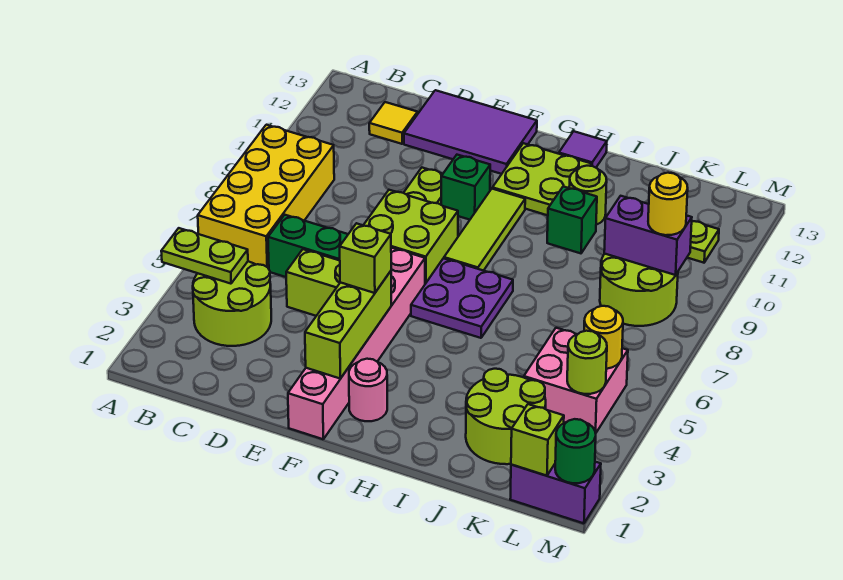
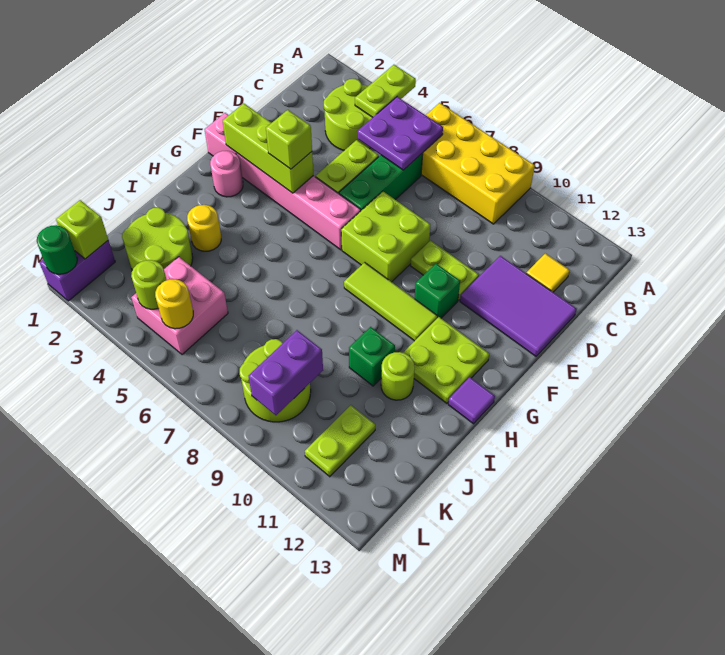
purple 2x3 tile [404,90,537,174] -> purple 2x3 tile turned to [460,256,577,356]
purple 2x2 plate [411,258,513,338] -> purple 2x2 plate moved to [357,97,443,170]
yellow 1x1 round brick [648,173,688,235] -> yellow 1x1 round brick moved to [187,205,221,251]

